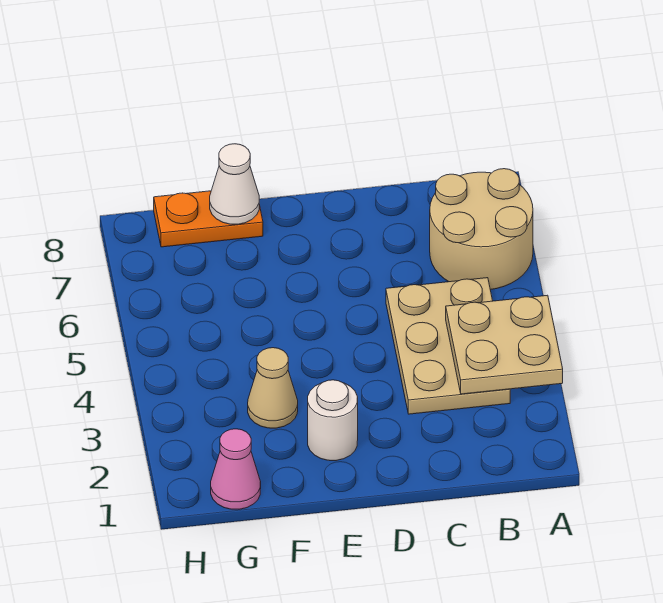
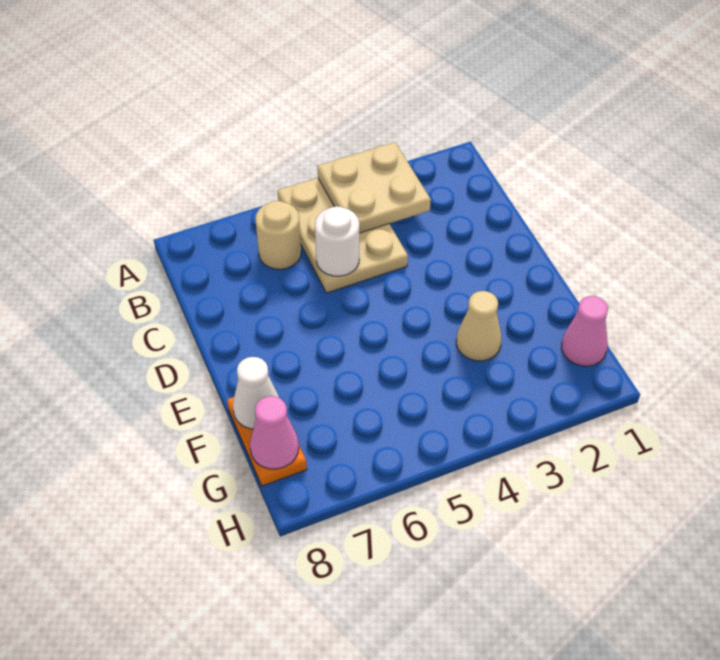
tan 2x2 round brick [430,169,533,290] -> tan 1x1 round brick [255,201,301,269]
tan 2x3 plate [386,278,510,414] -> tan 2x3 plate turned to [278,178,408,293]
white 1x1 round brick [308,380,358,461] -> white 1x1 round brick moved to [315,206,359,276]
none -> pink 1x1 cone [250,396,299,469]

